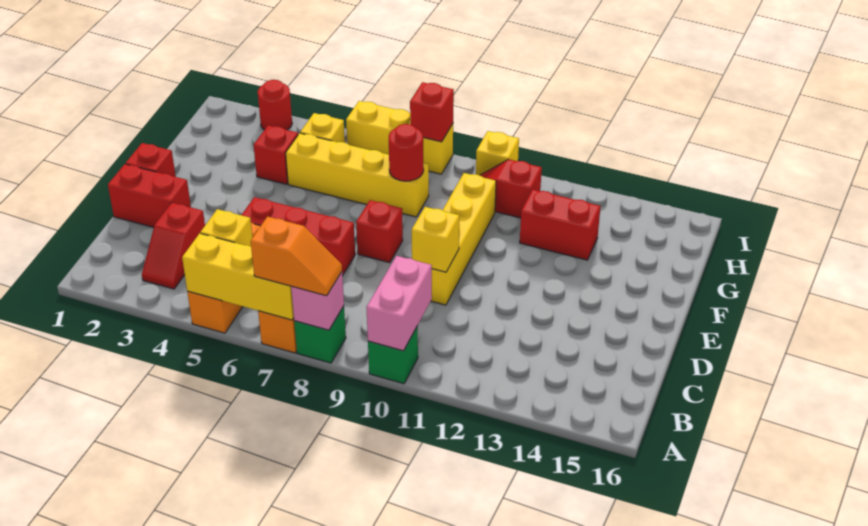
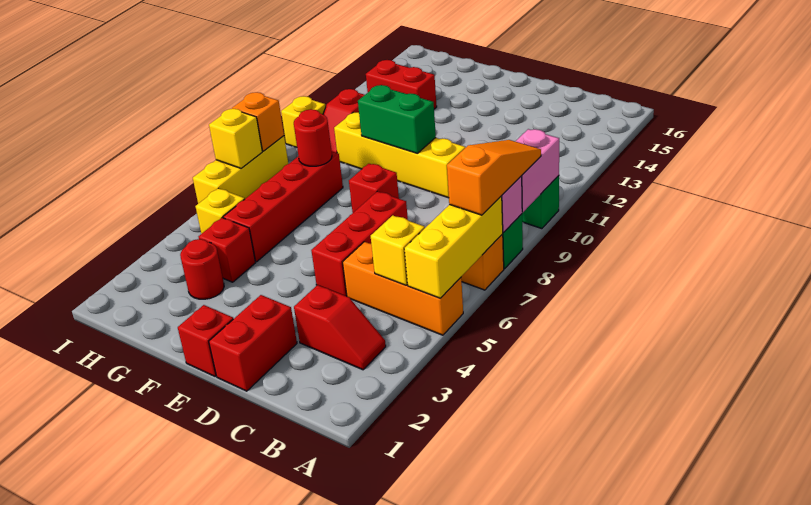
orange 1x2 slope [251,217,342,296] -> orange 1x3 slope [447,140,541,215]
pink 1x2 brick [366,256,432,351] -> pink 1x2 brick turned to [515,129,559,212]
yellow 1x1 brick [412,207,459,272] -> yellow 1x1 brick moved to [209,109,262,168]
none -> green 1x2 brick [358,85,436,153]
yellow 1x4 brick [286,133,429,217] -> red 1x4 brick [223,152,343,262]
red 1x2 brick [520,189,601,260] -> red 1x2 brick turned to [366,60,437,109]
red 1x1 round brick [258,80,292,130] -> red 1x1 round brick moved to [180,239,224,299]
red 1x1 brick [410,82,454,142] -> orange 1x1 brick [232,92,284,151]

